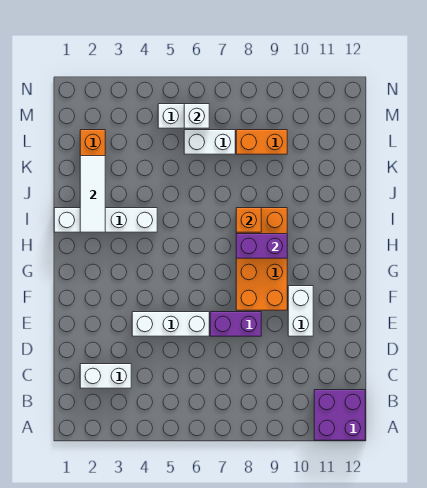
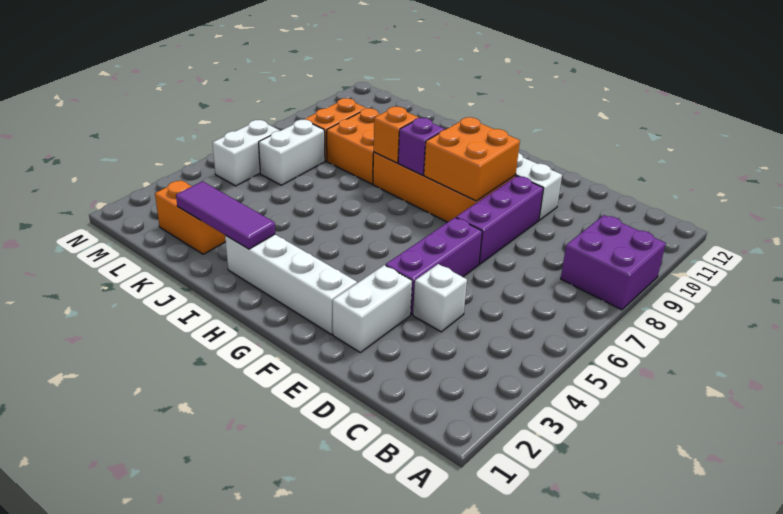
purple 2x2 brick [314,390,365,440] -> purple 2x2 brick moved to [561,215,666,310]
white 1x2 brick [80,364,131,388] -> white 1x2 brick moved to [333,265,412,352]
white 1x3 brick [132,312,209,336] -> purple 1x3 brick [386,217,482,315]
purple 1x2 brick [210,312,261,336] -> purple 1x3 brick [456,176,543,264]
none -> orange 2x2 brick [424,117,520,201]
purple 1x2 brick [236,234,287,258] -> purple 1x1 brick [398,118,445,175]
white 1x4 brick [54,208,157,232] -> white 1x4 brick turned to [225,234,357,335]
white 1x3 tile [80,156,105,232] -> purple 1x3 tile [176,181,275,249]
none -> orange 2x2 brick [327,108,380,184]
white 1x1 brick [184,104,209,128] -> white 1x1 brick moved to [413,264,467,332]

